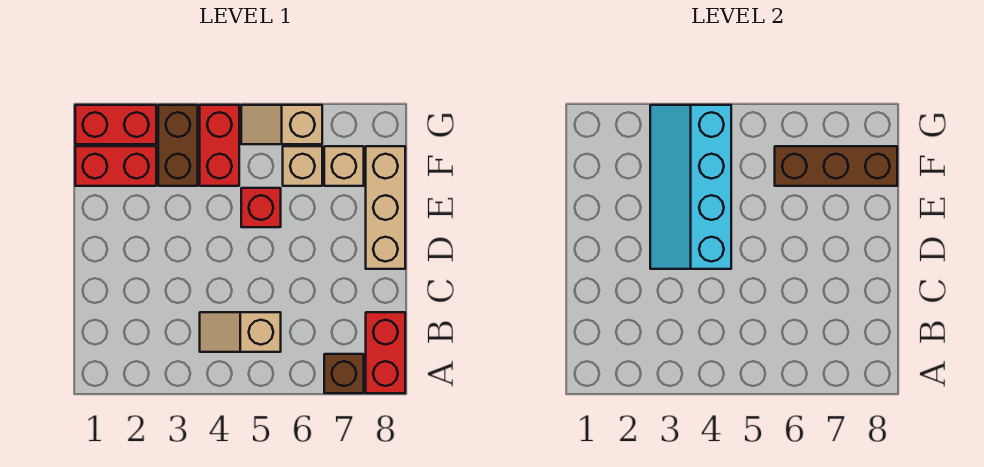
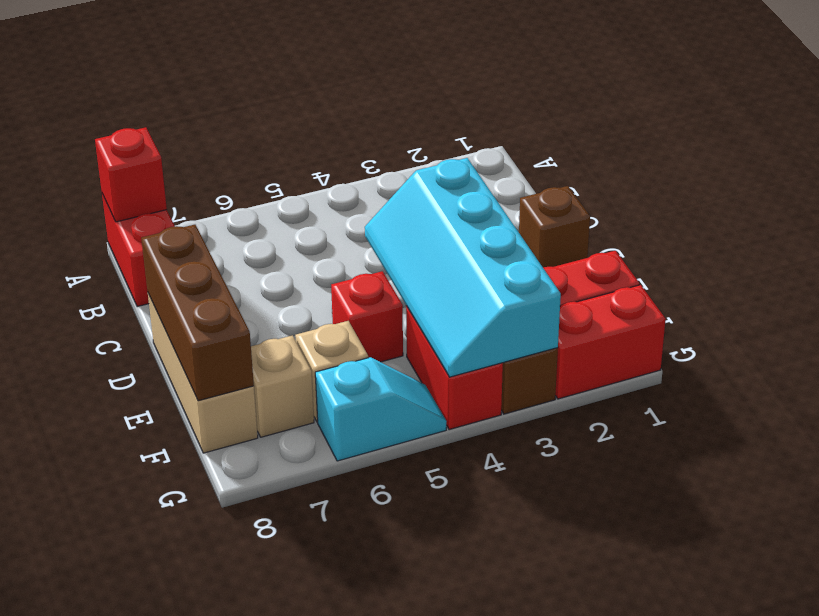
brown 1x1 brick [324,354,364,393] -> brown 1x1 brick moved to [519,186,590,267]
none -> red 1x1 brick [95,127,167,222]
tan 1x2 slope [200,312,281,352] -> none
cyan 2x4 slope [650,105,731,269] -> cyan 2x4 slope turned to [365,158,561,377]
brown 1x3 brick [775,146,897,186] -> brown 1x3 brick turned to [141,225,254,401]
tan 1x2 slope [241,105,322,144] -> cyan 1x2 slope [315,357,447,461]

